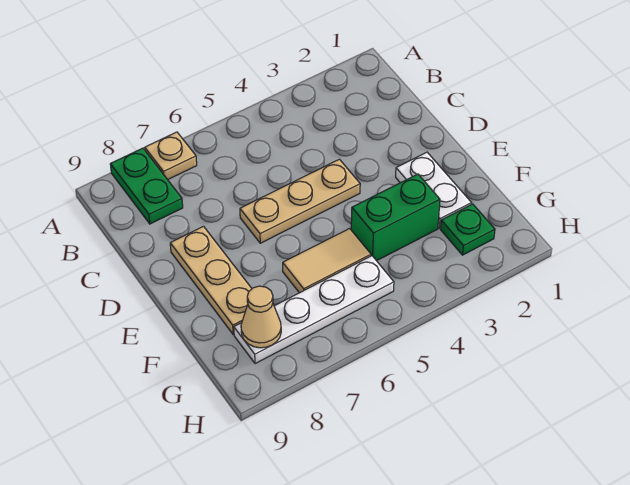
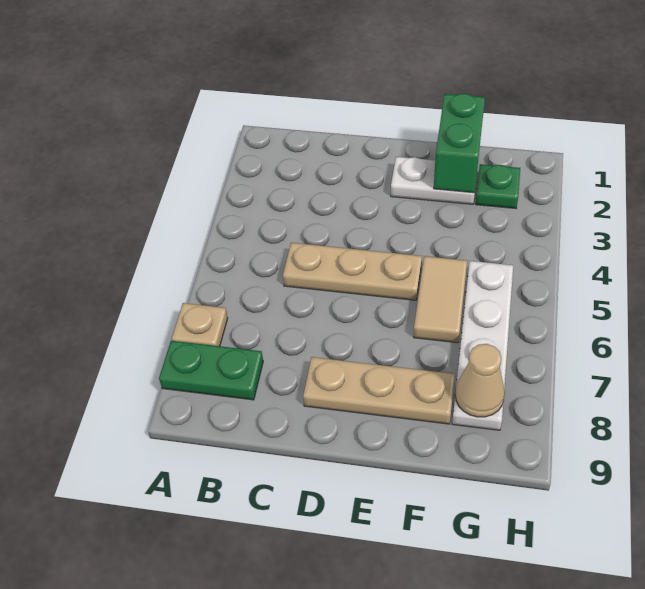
tan 1x3 plate [240,159,360,243] -> tan 1x3 plate turned to [283,243,422,300]
green 1x2 brick [351,174,440,261] -> green 1x2 brick moved to [434,94,485,193]

